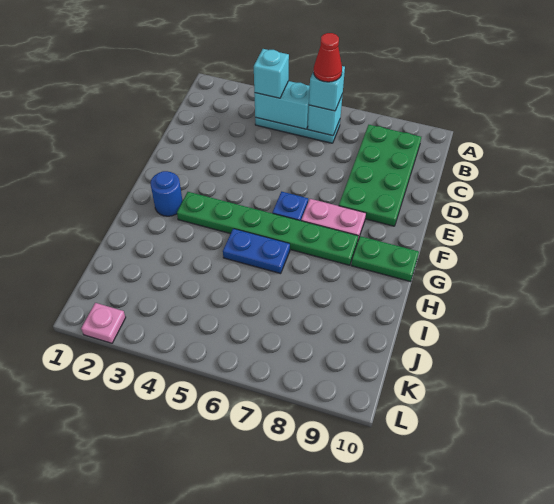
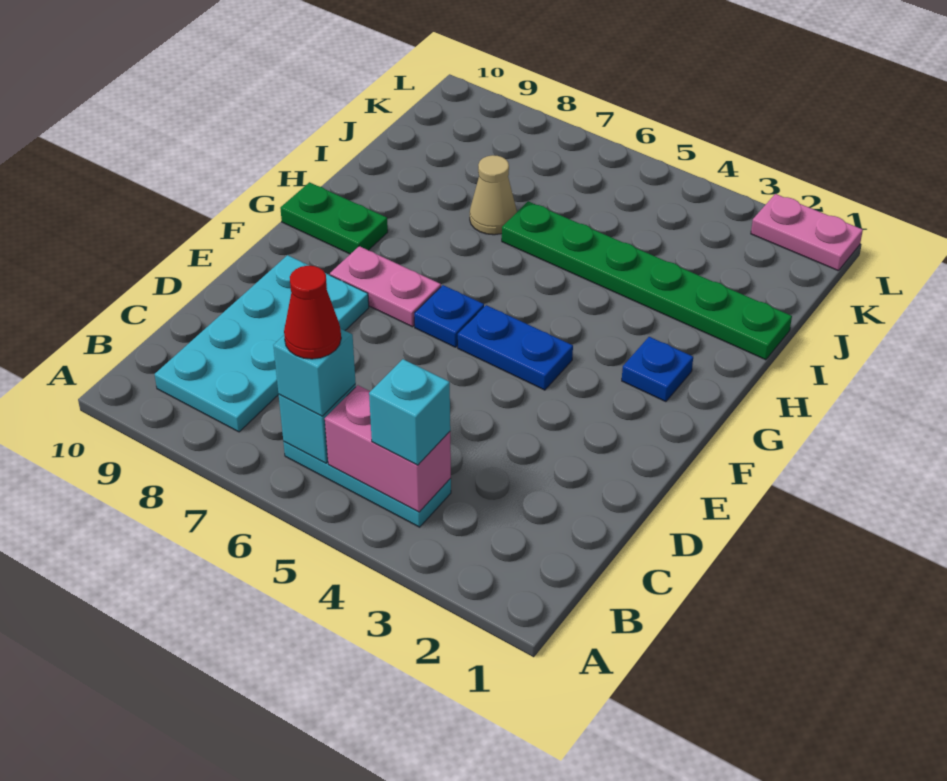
cyan 1x2 brick [254,81,310,129] -> pink 1x2 brick [325,385,451,512]
green 2x4 plate [339,125,421,226] -> cyan 2x4 plate [155,255,369,432]
blue 1x1 round brick [151,171,182,216] -> blue 1x1 plate [622,337,693,402]
green 1x6 plate [177,192,358,265] -> green 1x6 plate moved to [502,201,792,360]
blue 1x2 plate [223,229,290,274] -> blue 1x2 plate moved to [458,305,573,390]
none -> tan 1x1 cone [470,155,517,235]
pink 1x1 plate [81,303,126,343] -> pink 1x2 plate [751,194,863,271]

